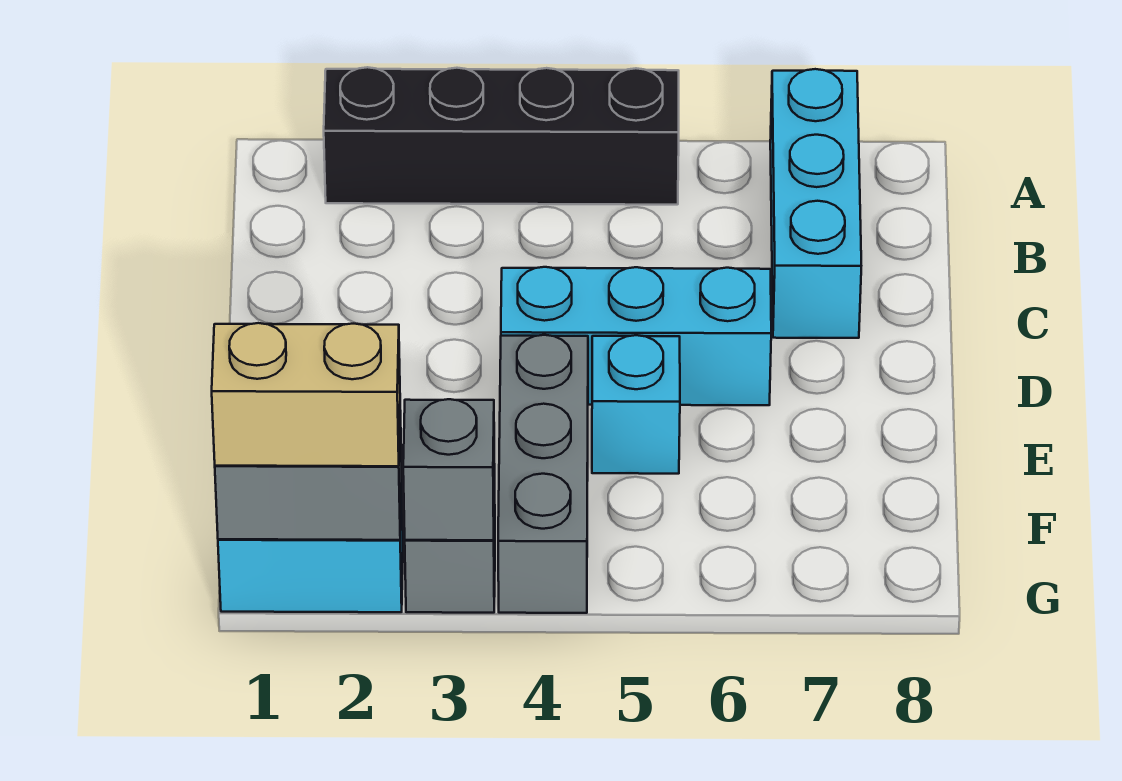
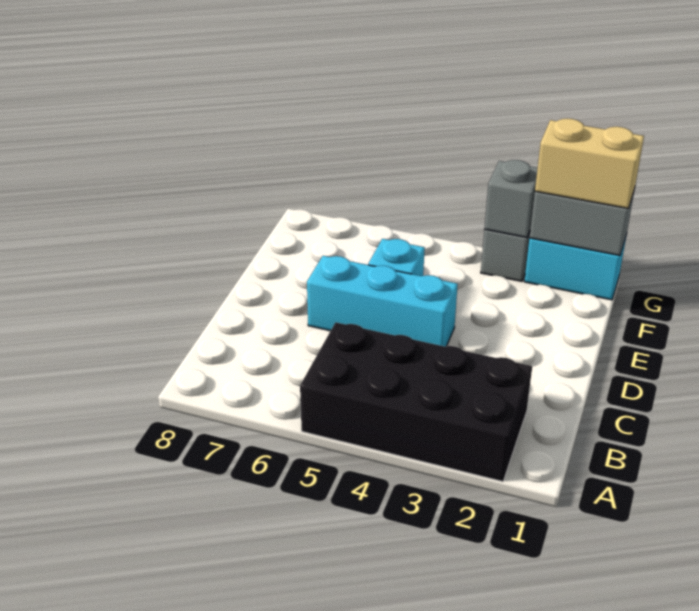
black 1x4 brick [324,67,679,205] -> black 2x4 brick [300,322,532,481]
cyan 1x3 brick [770,69,861,338] -> none
grey 1x3 brick [498,335,588,613] -> none

